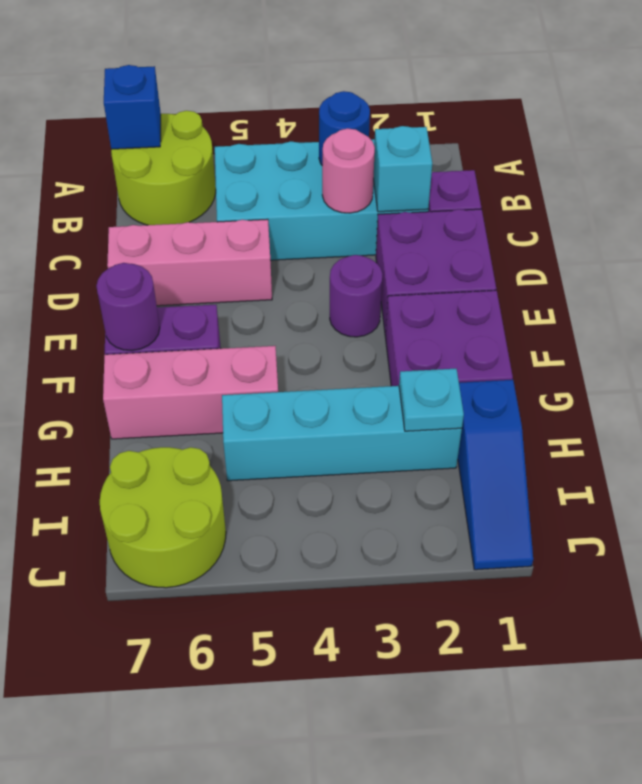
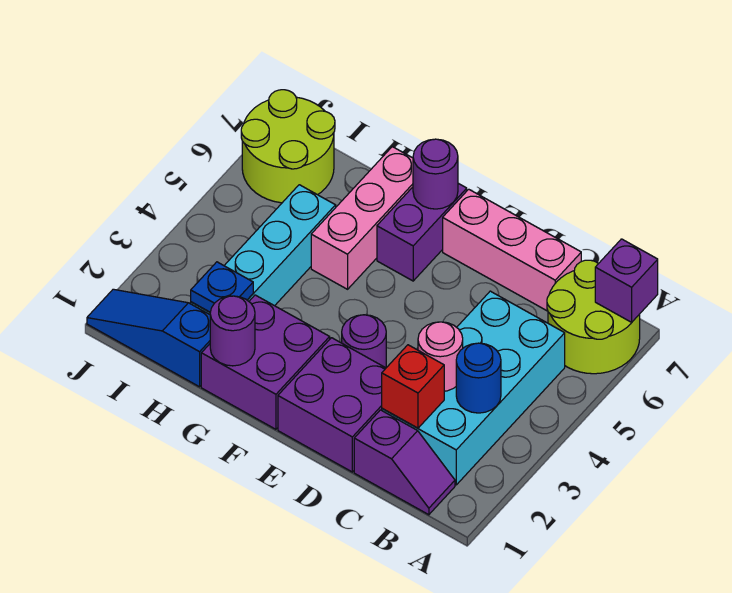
blue 1x1 brick [104,65,161,149] -> purple 1x1 brick [595,239,658,322]
cyan 1x1 brick [373,126,432,212] -> red 1x1 brick [382,345,444,428]
pink 1x3 brick [107,219,272,306] -> pink 1x3 brick turned to [443,189,581,311]
none -> purple 1x1 round brick [210,296,255,366]
cyan 1x1 plate [399,369,464,431] -> blue 1x1 plate [191,262,253,312]

